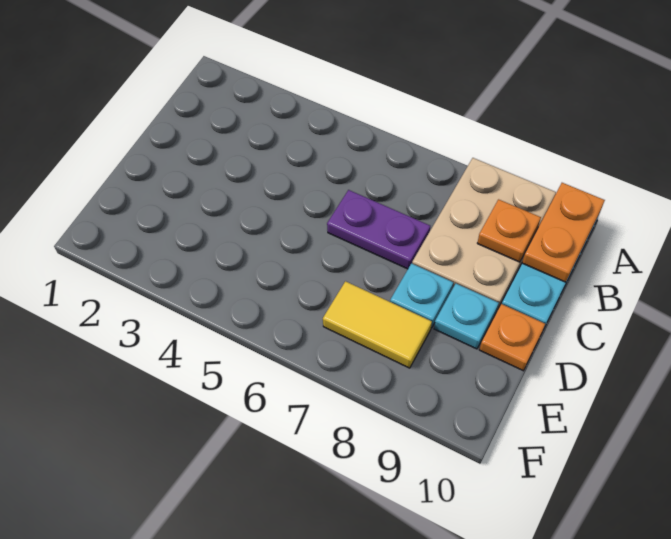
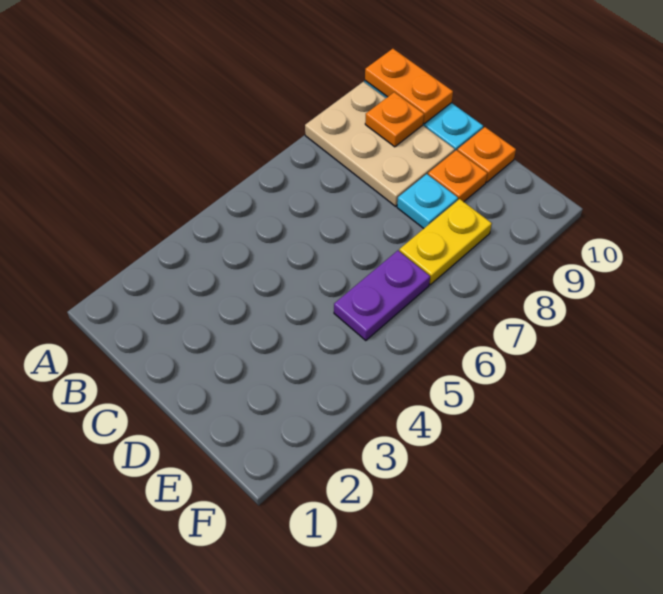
purple 1x2 plate [327,190,430,269] -> purple 1x2 plate moved to [334,251,430,341]
cyan 1x1 plate [434,284,499,349] -> orange 1x1 plate [428,150,487,202]
yellow 1x2 tile [323,281,432,368] -> yellow 1x2 plate [399,199,492,285]

